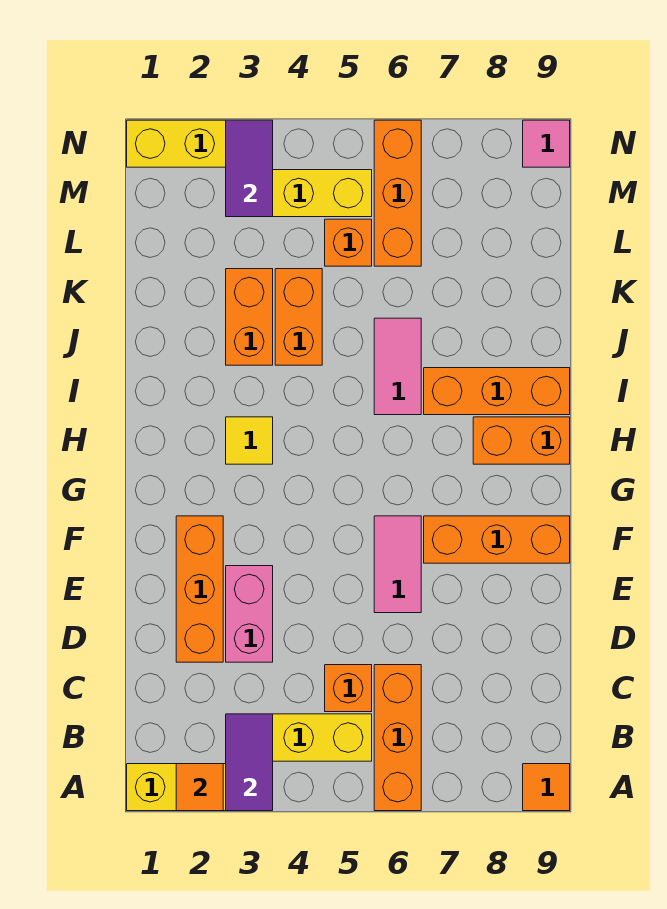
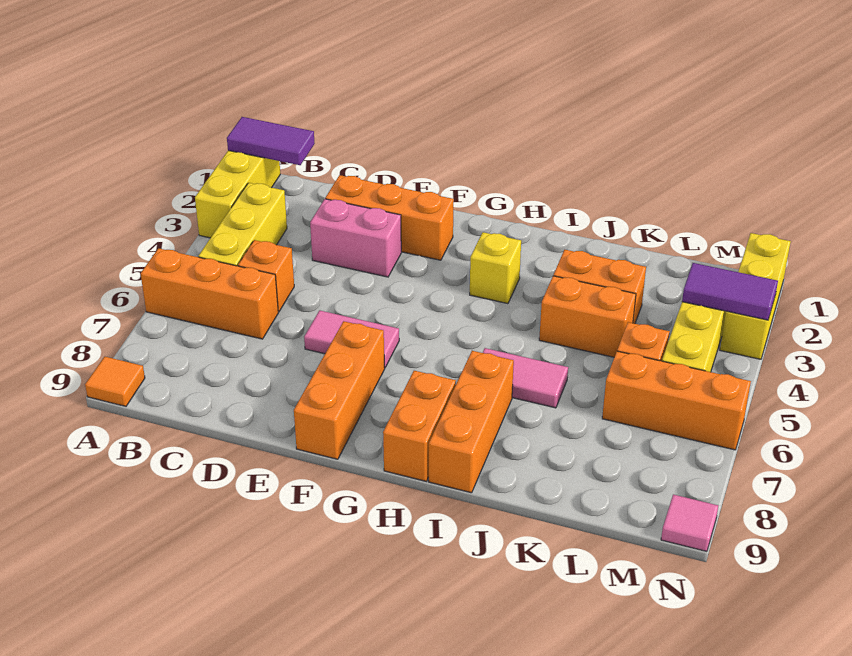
orange 1x1 tile [176,764,223,811] -> none
purple 1x2 tile [226,714,273,811] -> purple 1x2 tile moved to [227,117,315,165]
yellow 1x1 tile [226,417,273,464] -> yellow 1x1 brick [470,232,521,304]

